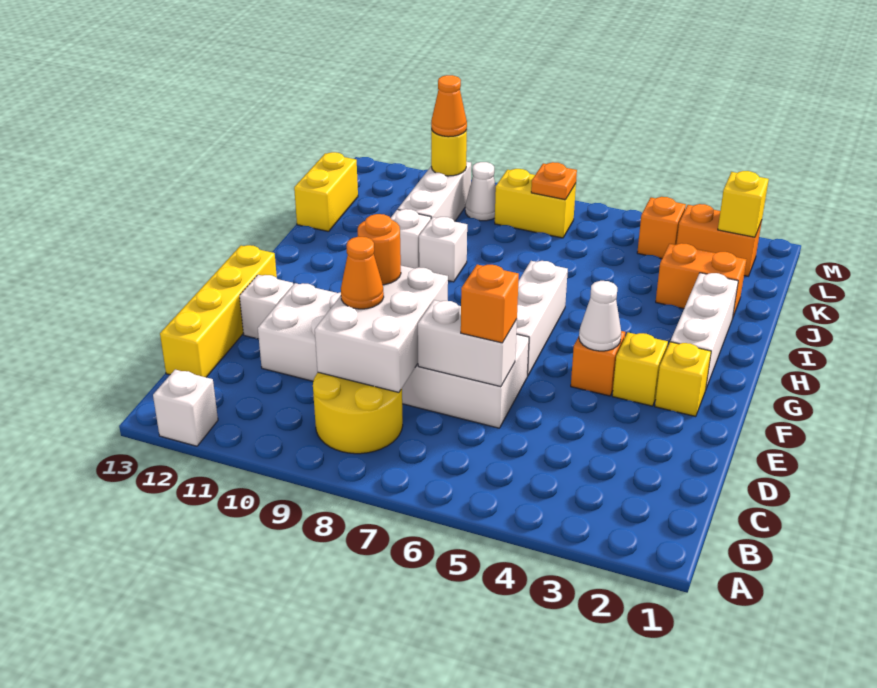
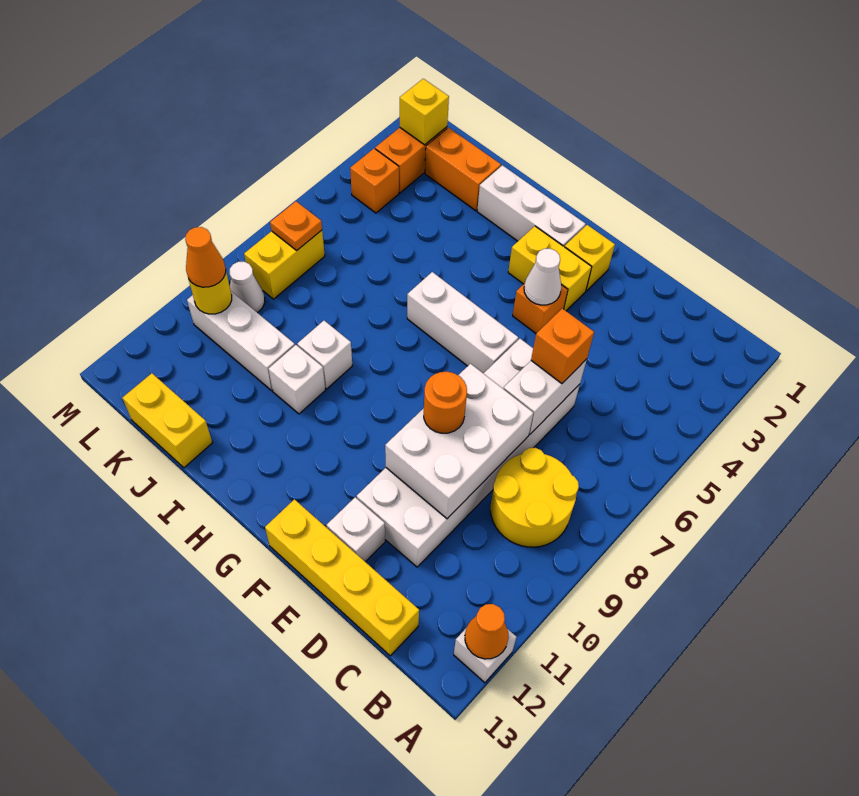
white 2x3 brick [315,266,448,392] -> white 2x3 brick turned to [385,364,533,519]
orange 1x1 cone [341,237,384,309] -> orange 1x1 cone moved to [465,604,509,659]
yellow 1x1 brick [612,332,668,406] -> yellow 1x2 brick [508,226,592,311]
orange 1x2 brick [656,243,746,319] -> orange 1x2 brick turned to [425,128,501,211]

